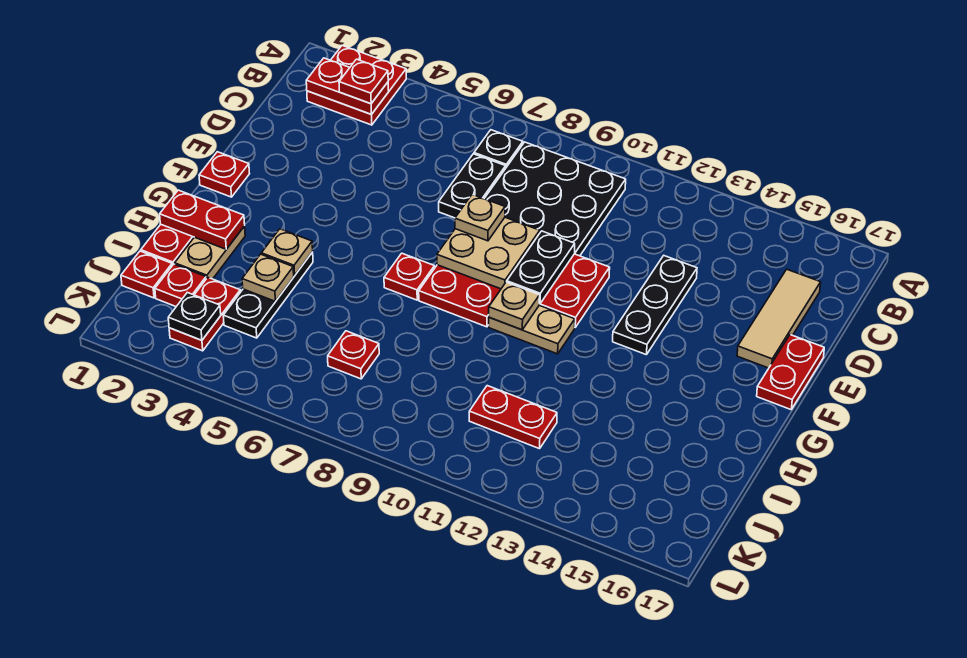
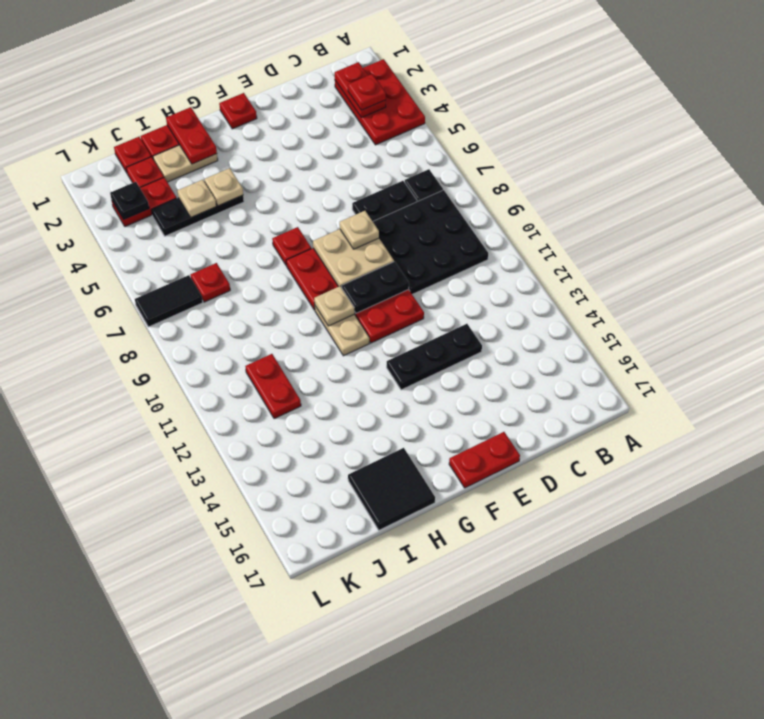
red 2x2 plate [307,46,406,125] -> red 2x3 plate [335,59,425,145]
tan 1x3 tile [737,269,821,368] -> none
none -> black 2x2 tile [348,448,435,530]
none -> black 1x2 tile [135,275,203,327]

